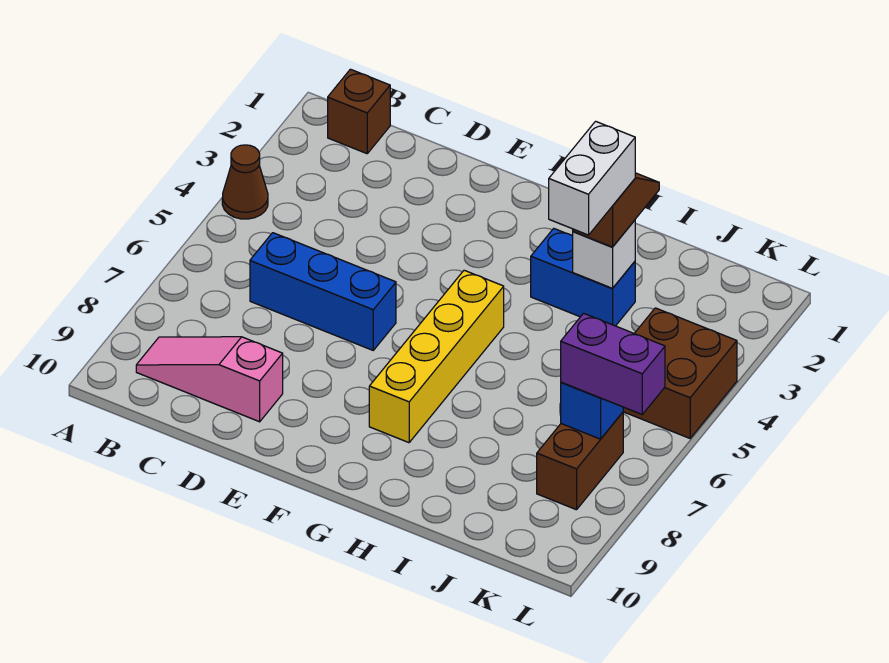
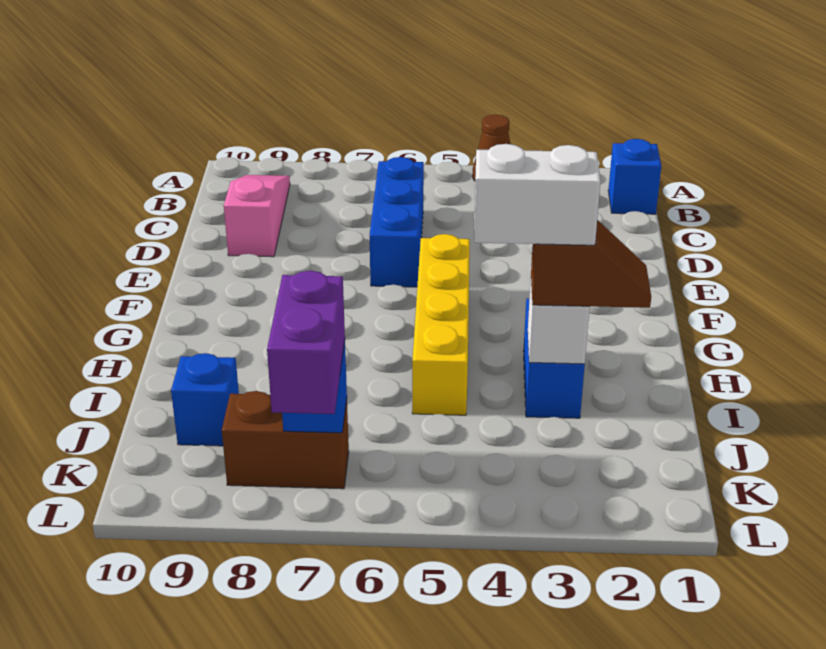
brown 1x1 brick [328,69,390,154] -> blue 1x1 brick [608,139,661,214]
yellow 1x4 brick [369,270,504,443] -> yellow 1x4 brick turned to [412,234,470,415]
none -> blue 1x1 brick [171,353,239,446]
brown 2x2 brick [623,308,737,438] -> none

